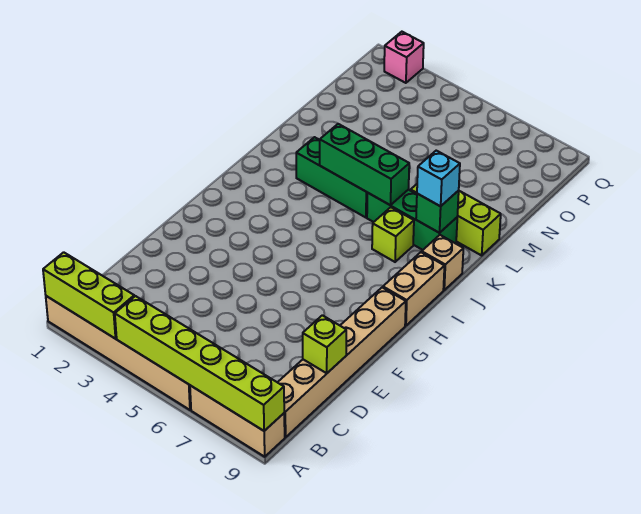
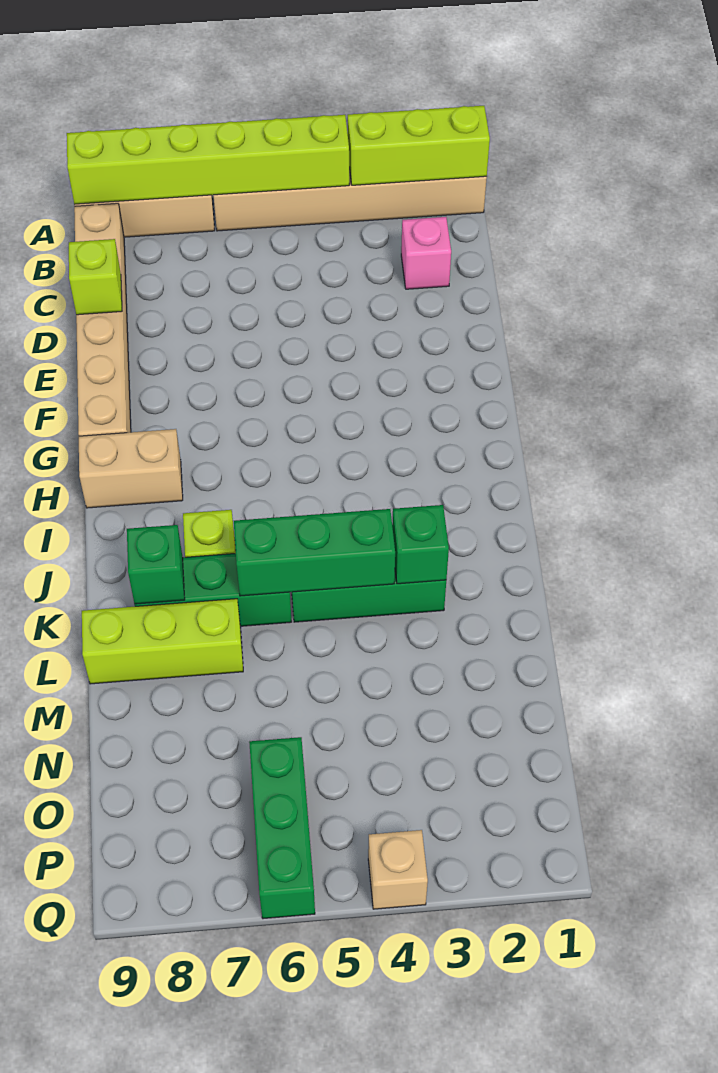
tan 1x2 brick [383,252,444,326] -> tan 1x2 brick turned to [79,429,183,508]
tan 1x1 brick [422,235,463,290] -> tan 1x1 brick moved to [368,830,428,909]
none -> green 1x1 brick [392,505,449,584]
cyan 1x1 brick [417,151,460,206] -> none
none -> green 1x3 brick [249,737,315,919]
pink 1x1 brick [384,32,424,83] -> pink 1x1 brick moved to [401,217,451,289]

